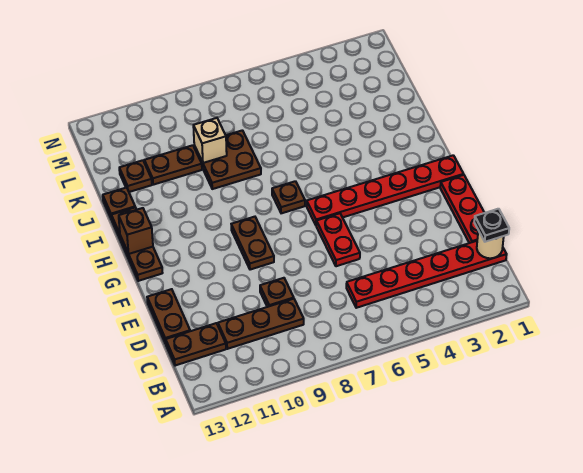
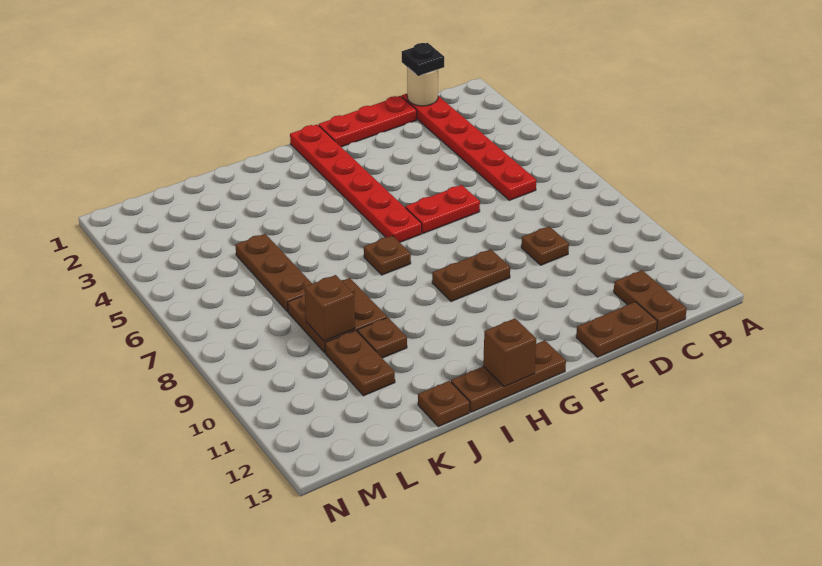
brown 1x3 plate [218,299,304,349] -> brown 1x3 plate moved to [235,234,312,312]
tan 1x1 brick [193,118,227,163] -> brown 1x1 brick [304,275,355,341]
brown 1x1 plate [119,160,152,192] -> brown 1x1 plate moved to [358,318,407,358]

